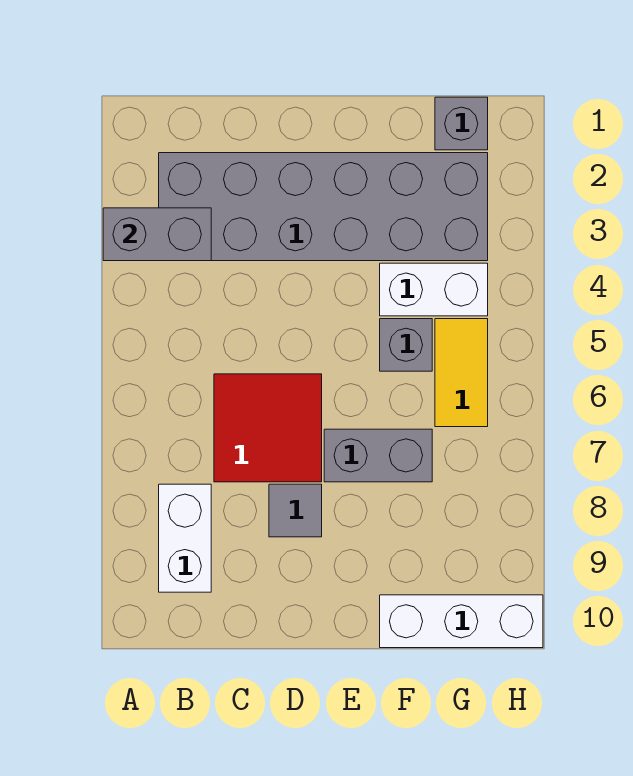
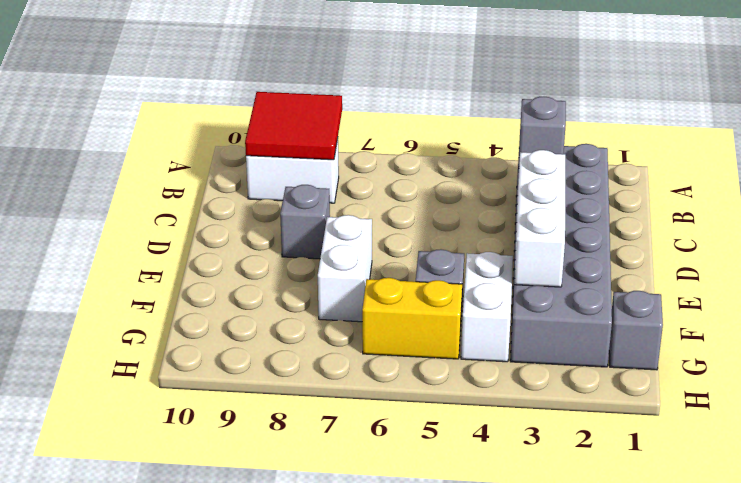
grey 1x2 brick [103,208,211,261] -> grey 1x1 brick [518,97,566,169]
red 2x2 tile [214,374,322,482] -> red 2x2 tile moved to [245,92,342,160]
grey 1x1 tile [269,484,322,537] -> grey 1x1 brick [280,185,330,259]
grey 1x2 brick [324,429,432,482] -> white 1x2 brick [318,215,372,322]
white 1x3 brick [380,595,543,648] -> white 1x3 brick moved to [514,150,565,287]
yellow 1x2 tile [435,319,488,427] -> yellow 1x2 brick [362,278,462,359]

